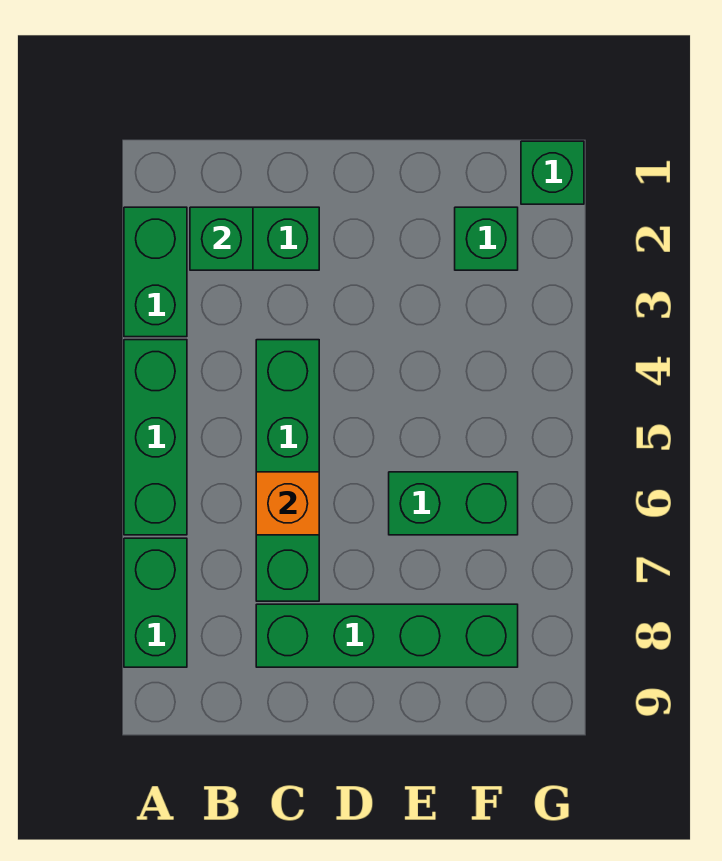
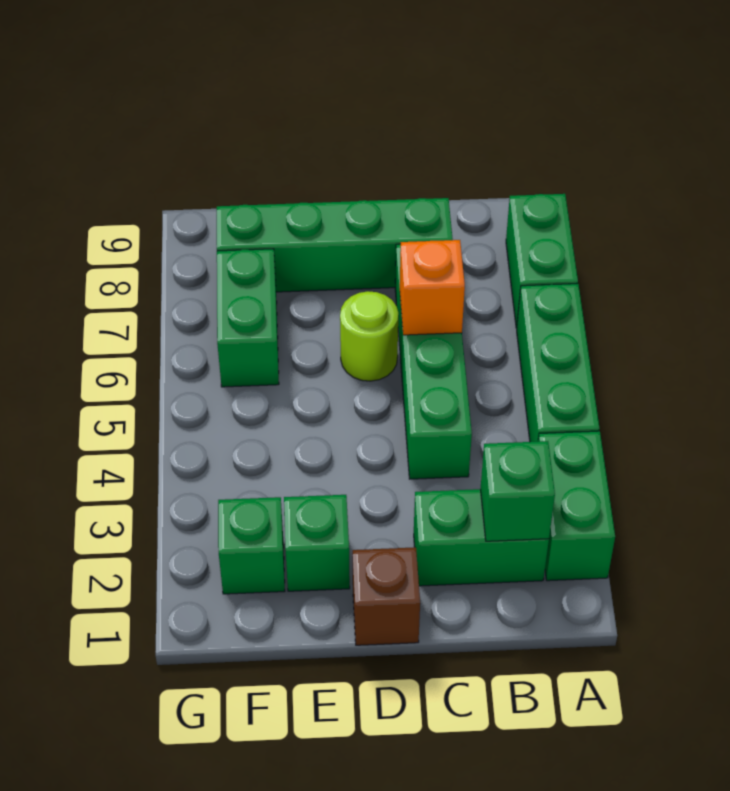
none -> brown 1x1 brick [353,547,420,645]
none -> lime 1x1 round brick [340,291,398,381]
green 1x2 brick [389,472,518,535] -> green 1x2 brick turned to [217,249,279,387]
green 1x1 brick [521,141,584,204] -> green 1x1 brick moved to [284,495,350,591]

